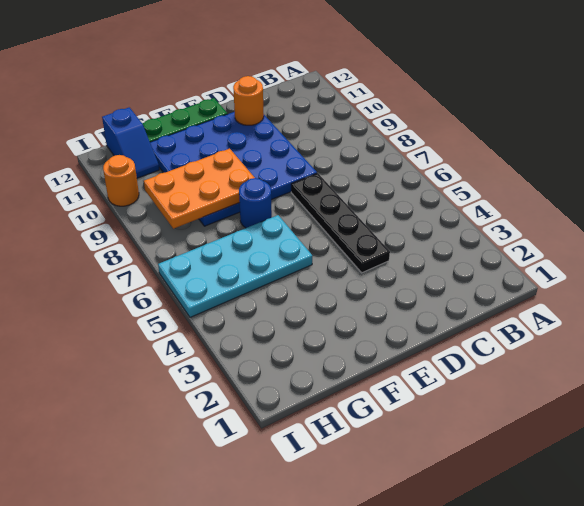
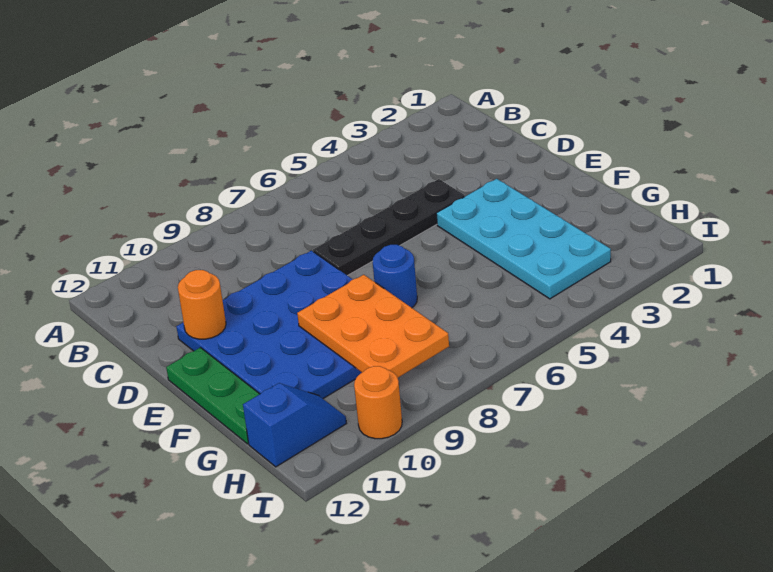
cyan 2x4 plate [158,215,312,317] -> cyan 2x4 plate moved to [436,179,611,299]

